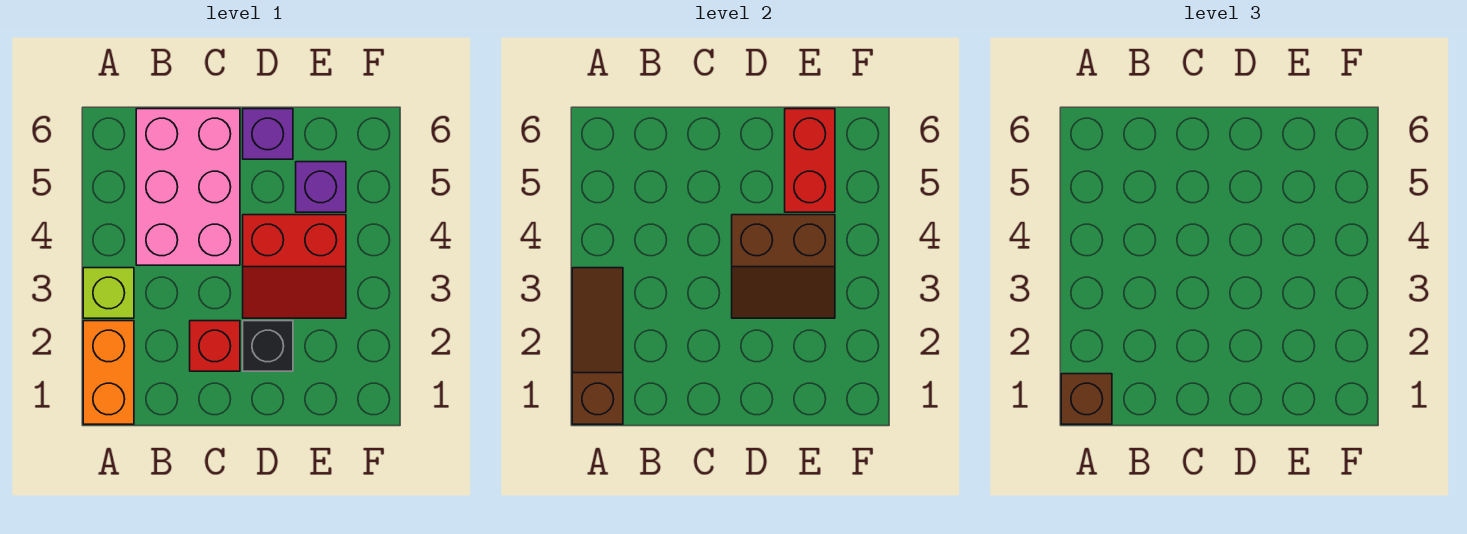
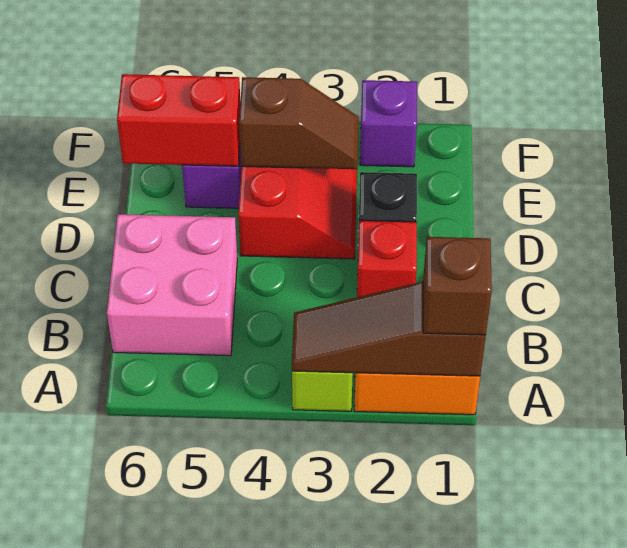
pink 2x3 brick [136,109,240,265] -> pink 2x2 brick [107,214,237,356]
brown 2x2 slope [732,215,835,318] -> brown 1x2 slope [239,77,359,169]
purple 1x1 brick [243,109,293,159] -> purple 1x1 brick moved to [360,80,417,167]

